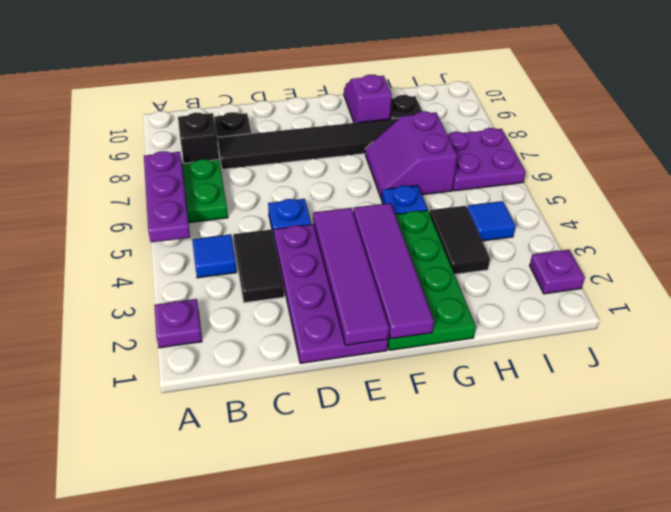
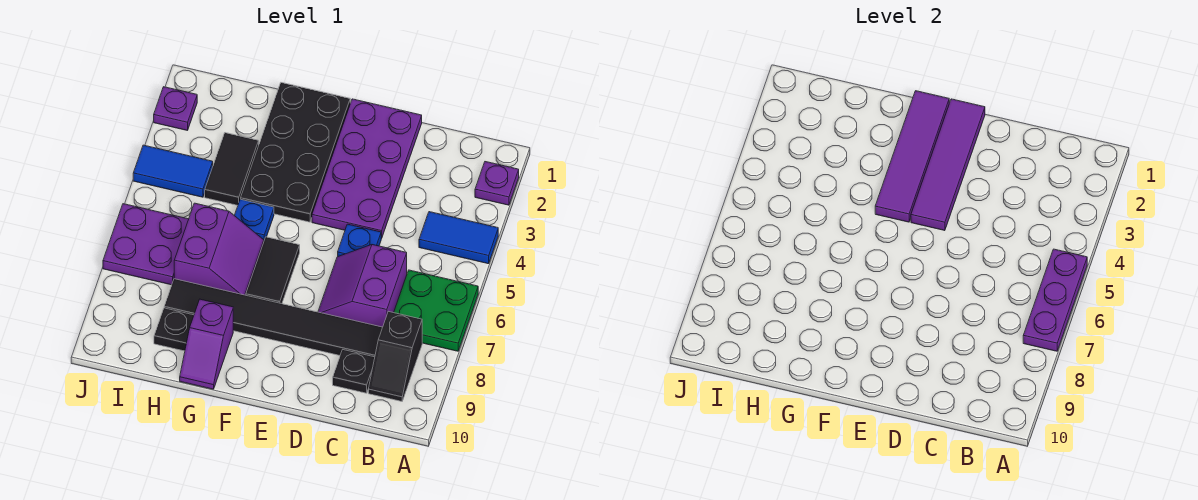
blue 1x1 tile [192,234,237,278] -> blue 1x2 tile [419,212,498,264]
black 1x2 tile [233,229,284,303] -> black 1x2 tile moved to [246,237,300,304]
none -> purple 2x2 slope [318,245,407,327]
green 2x4 plate [388,210,476,350] -> black 2x4 plate [241,83,350,222]
blue 1x1 tile [467,201,515,241] -> blue 1x2 tile [133,145,213,197]

